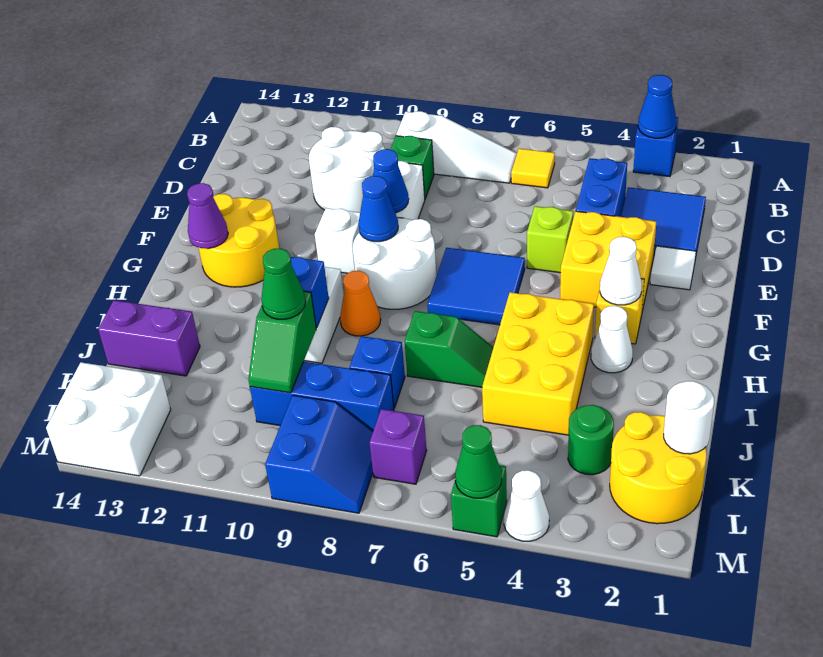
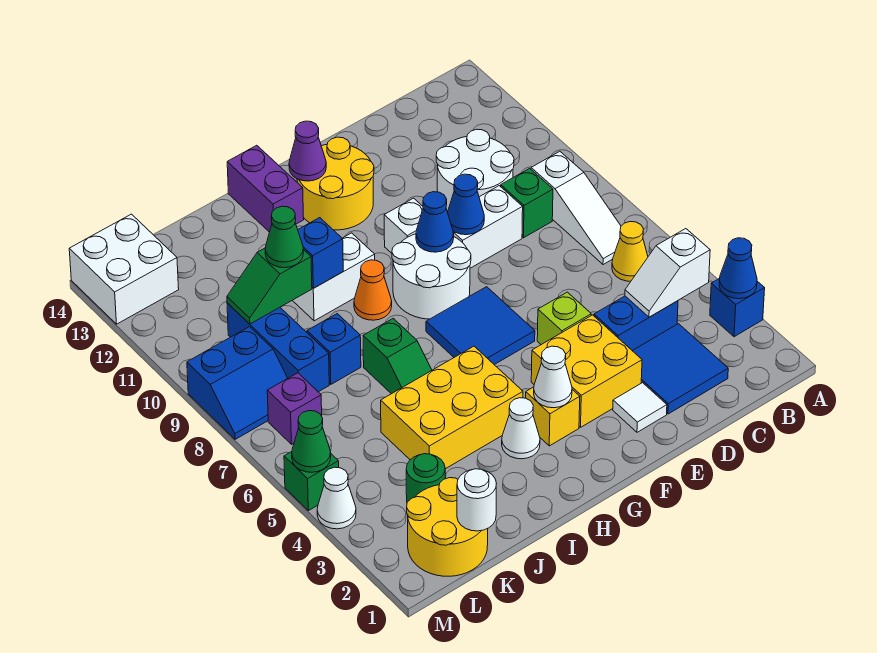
none -> white 1x2 slope [625,229,710,317]
yellow 1x1 tile [511,149,555,188] -> yellow 1x1 cone [612,222,648,281]
purple 1x2 brick [98,300,200,376] -> purple 1x2 brick moved to [227,145,304,232]

